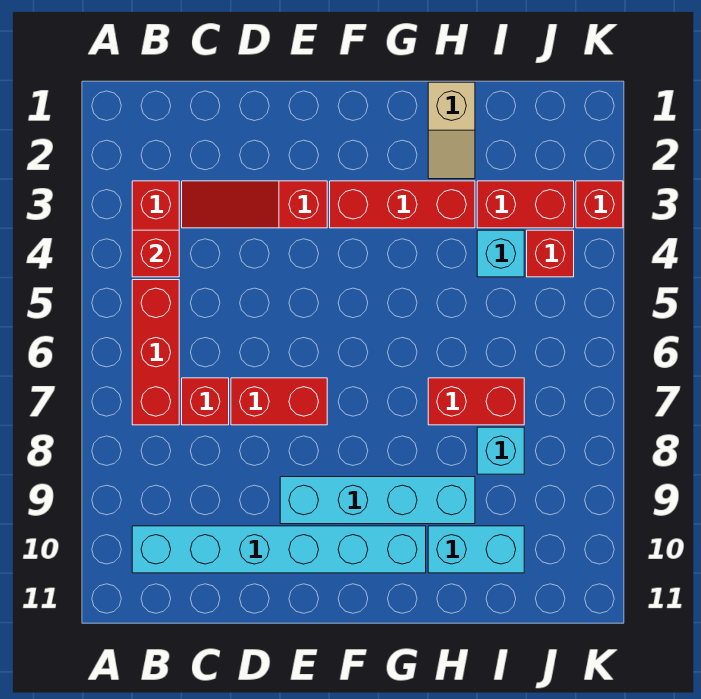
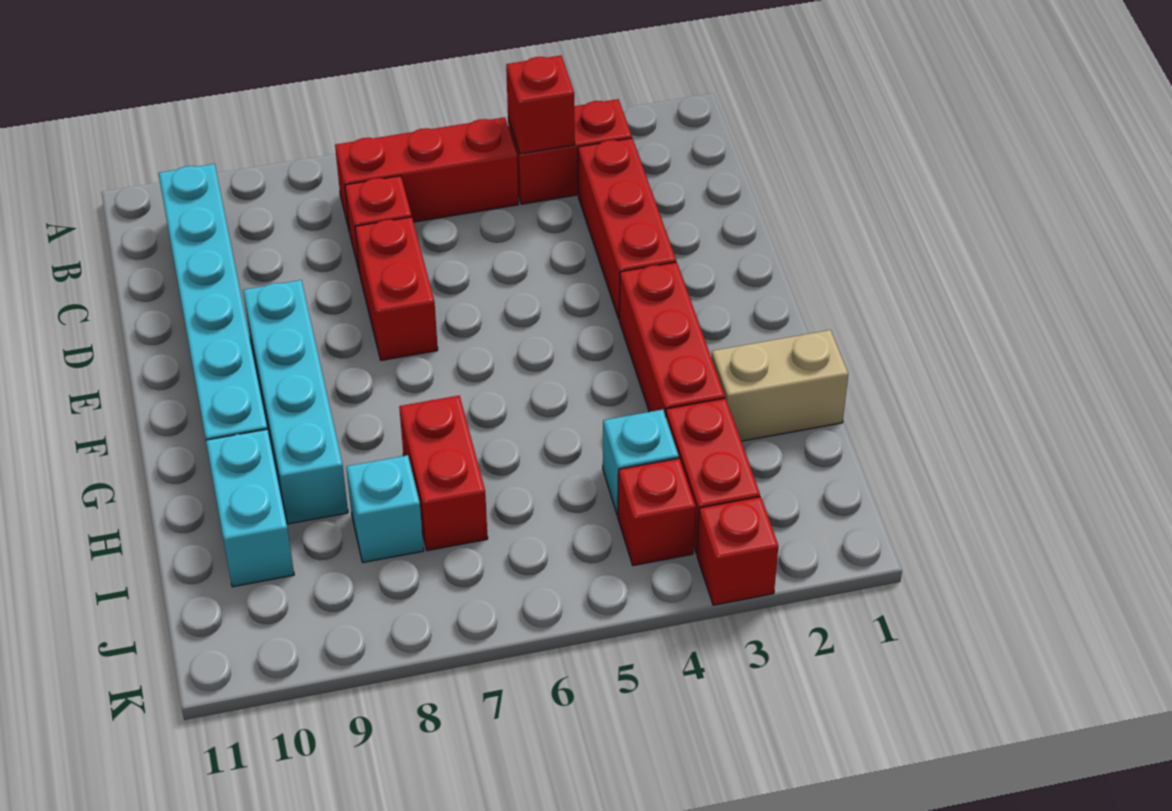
red 1x3 slope [182,181,327,228] -> red 1x3 brick [578,138,676,319]
tan 1x2 slope [428,82,475,179] -> tan 1x2 brick [711,330,848,441]

